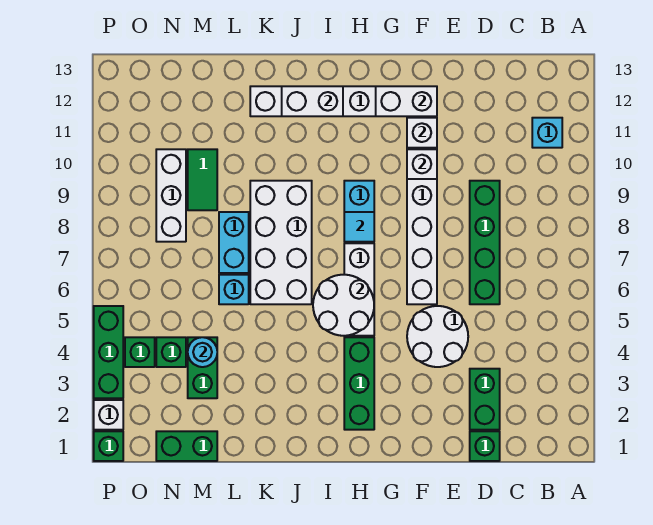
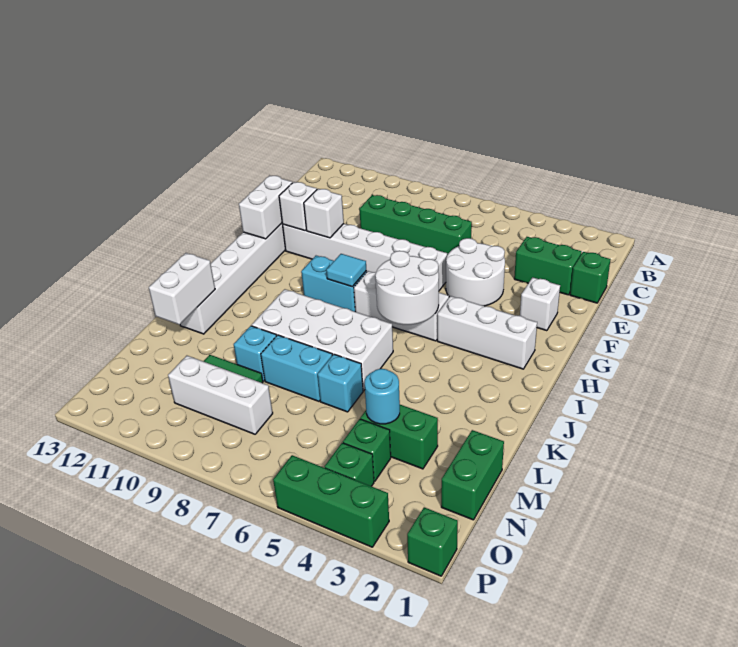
cyan 1x1 brick [532,118,562,148] -> cyan 1x1 brick moved to [234,326,276,381]
green 1x3 brick [344,337,374,430] -> white 1x3 brick [437,296,537,369]
white 1x2 brick [282,86,343,116] -> white 1x2 brick moved to [149,253,215,325]
white 1x1 brick [94,400,123,430] -> white 1x1 brick moved to [520,277,560,331]

